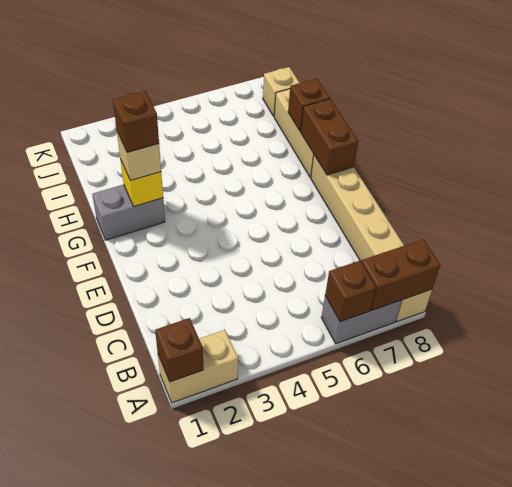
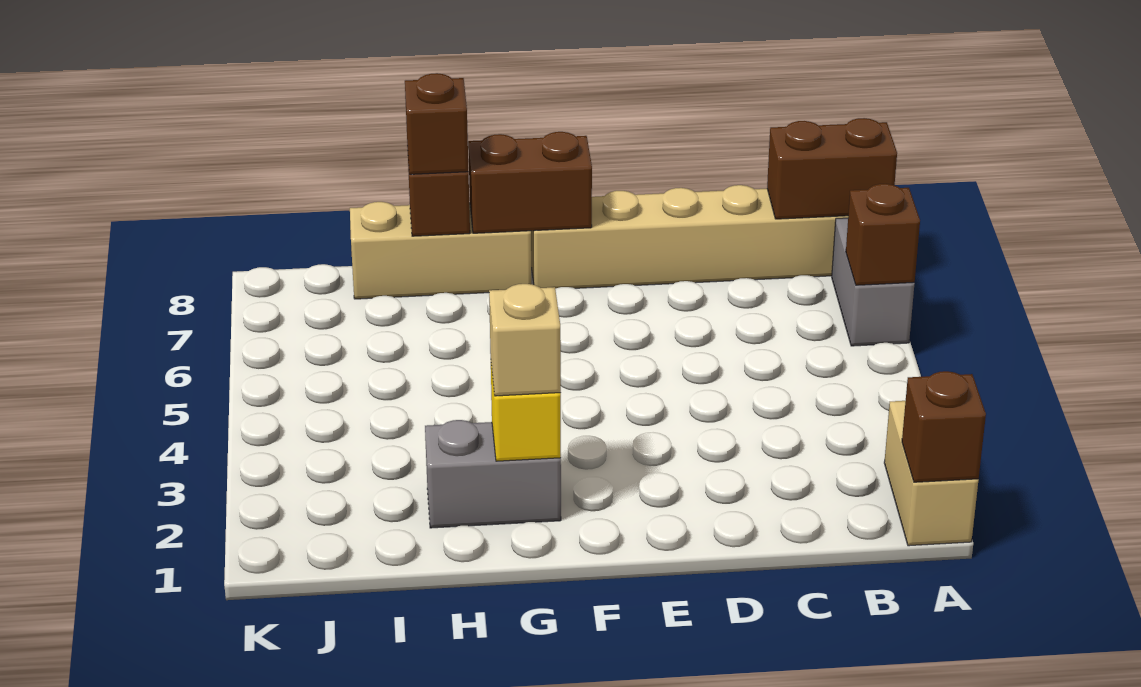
brown 1x2 brick [361,239,440,310] -> brown 1x2 brick turned to [767,118,897,219]
grey 1x2 brick [92,185,165,240] -> grey 1x2 brick turned to [425,420,561,528]
brown 1x1 brick [113,91,159,152] -> brown 1x1 brick moved to [405,73,468,174]
tan 1x1 brick [263,67,300,116] -> none

